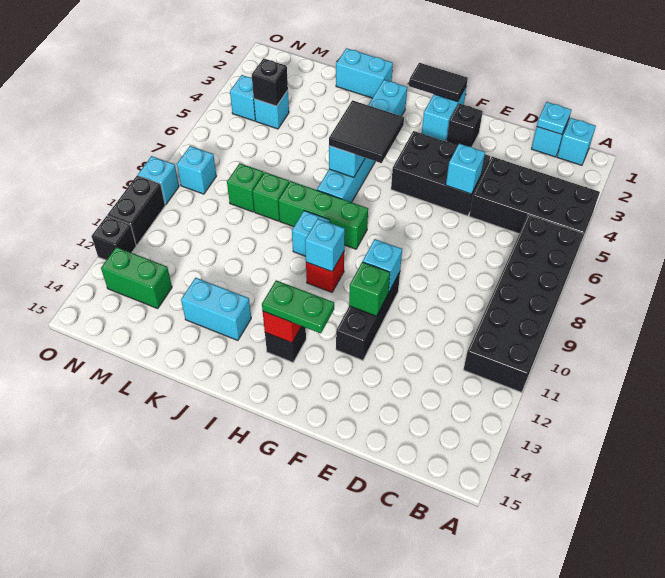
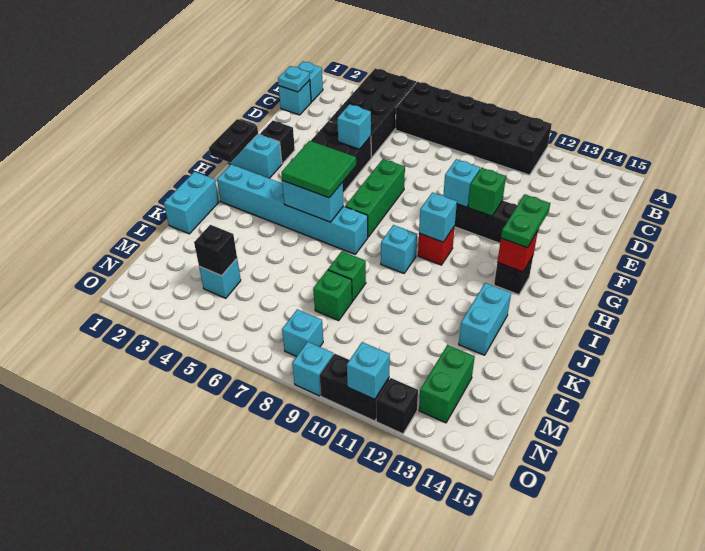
black 1x2 tile [409,63,468,102] -> black 1x2 plate [209,119,258,163]
black 2x2 tile [329,100,404,163] -> green 2x2 tile [281,141,356,198]
green 1x3 brick [278,181,368,249] -> green 1x3 brick moved to [345,159,405,237]
cyan 1x1 brick [230,75,256,121] -> cyan 1x1 brick moved to [347,342,390,399]

